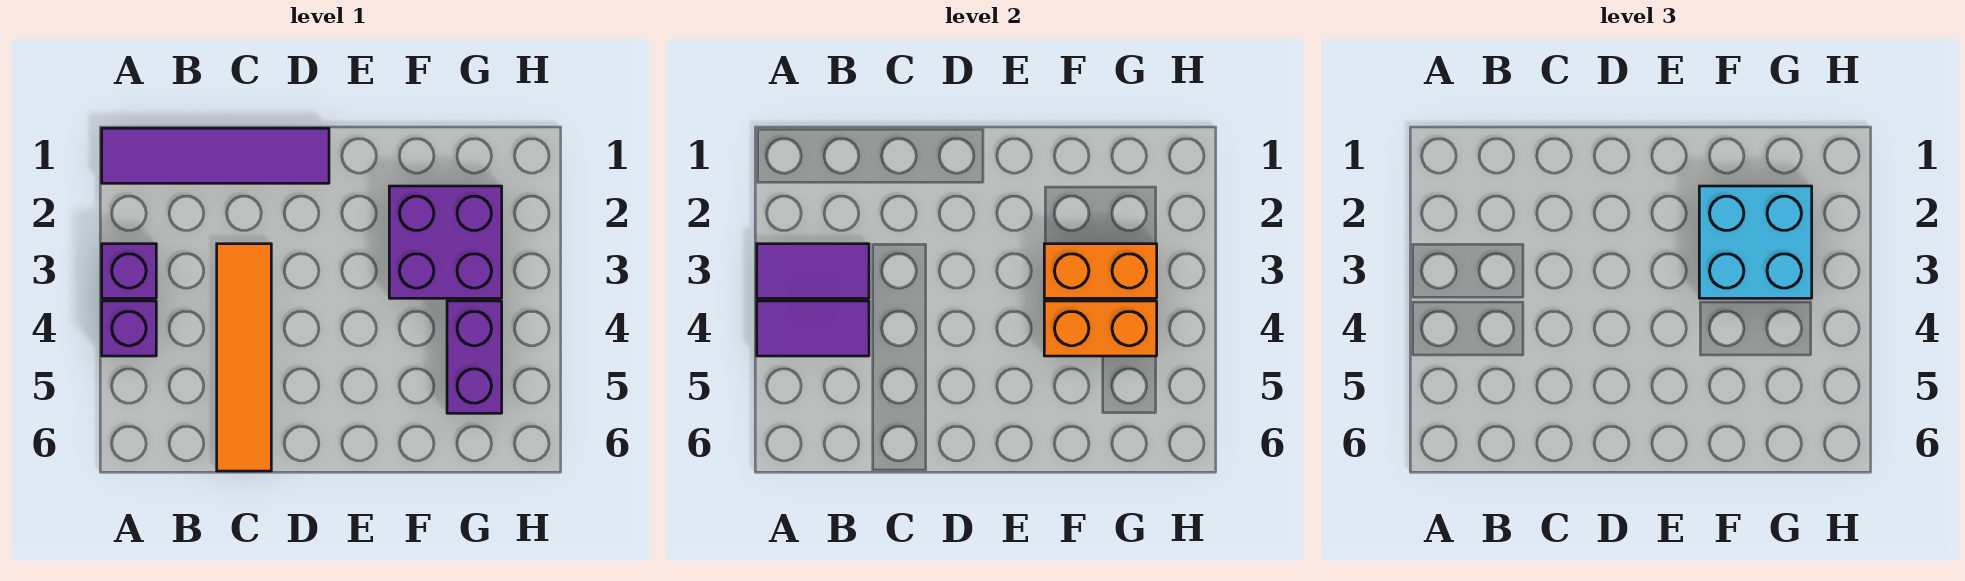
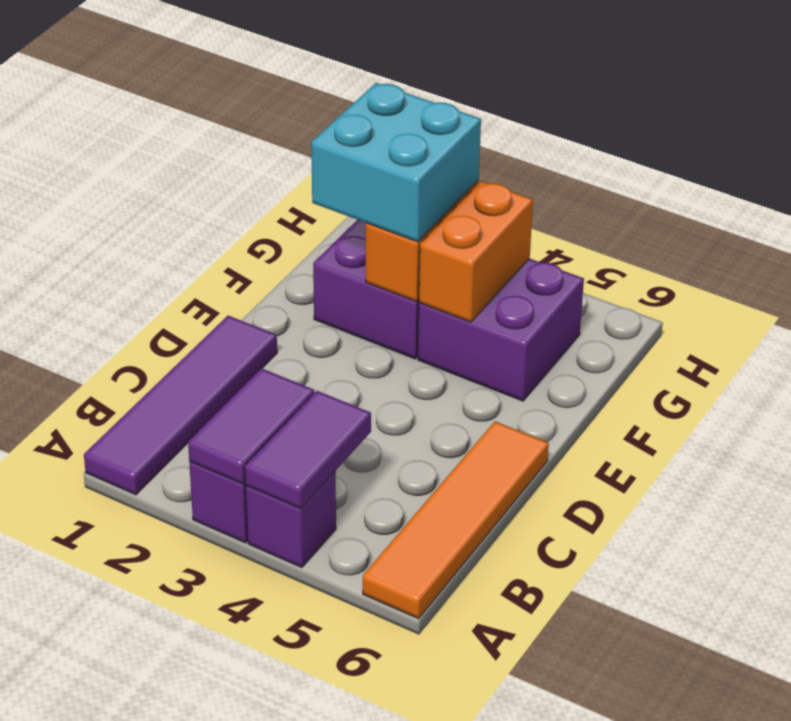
orange 1x4 tile [217,244,271,471] -> orange 1x4 tile turned to [363,421,549,619]
purple 1x2 brick [447,301,502,413] -> purple 2x2 brick [418,259,584,401]

